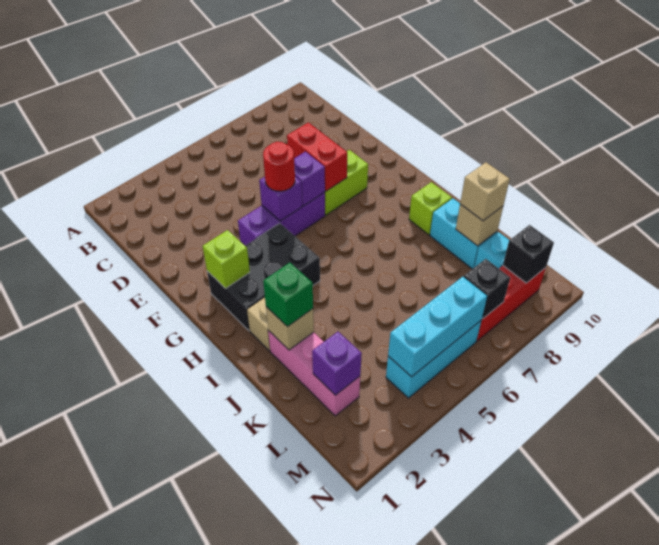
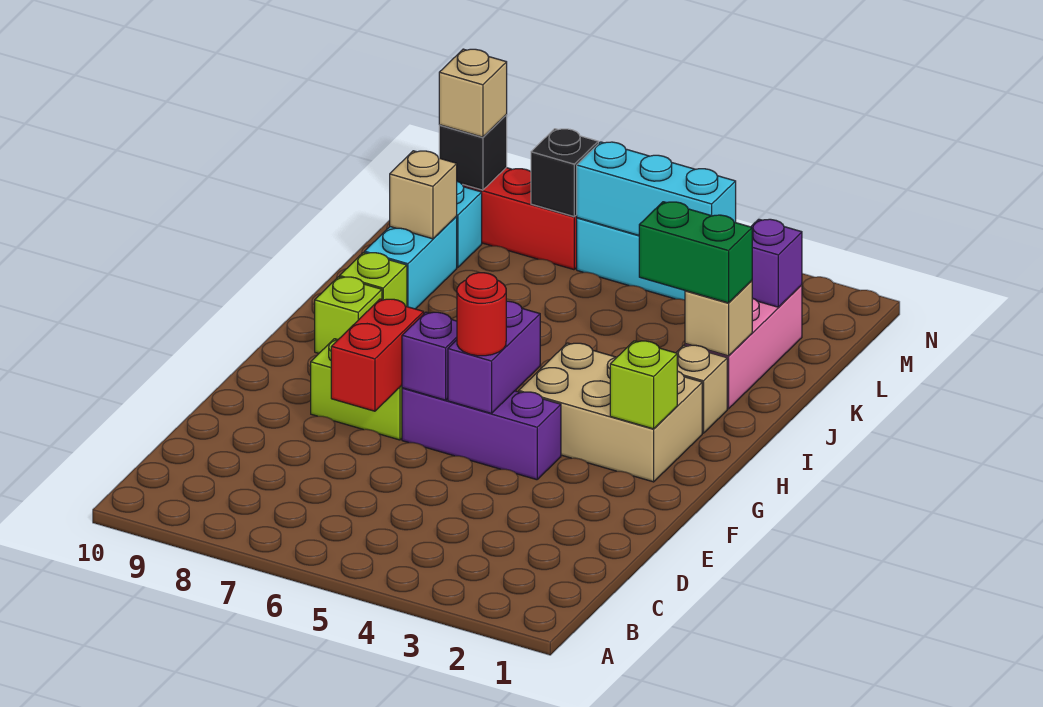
purple 1x1 brick [259,177,302,221] -> purple 1x2 brick [448,301,540,413]
black 2x3 brick [207,223,320,331] -> tan 2x3 brick [519,343,702,482]
none -> lime 1x1 brick [315,277,382,353]
green 1x1 brick [263,263,313,327] -> green 1x2 brick [639,202,752,303]
tan 1x1 brick [460,162,510,221] -> tan 1x1 brick moved to [439,49,507,137]

